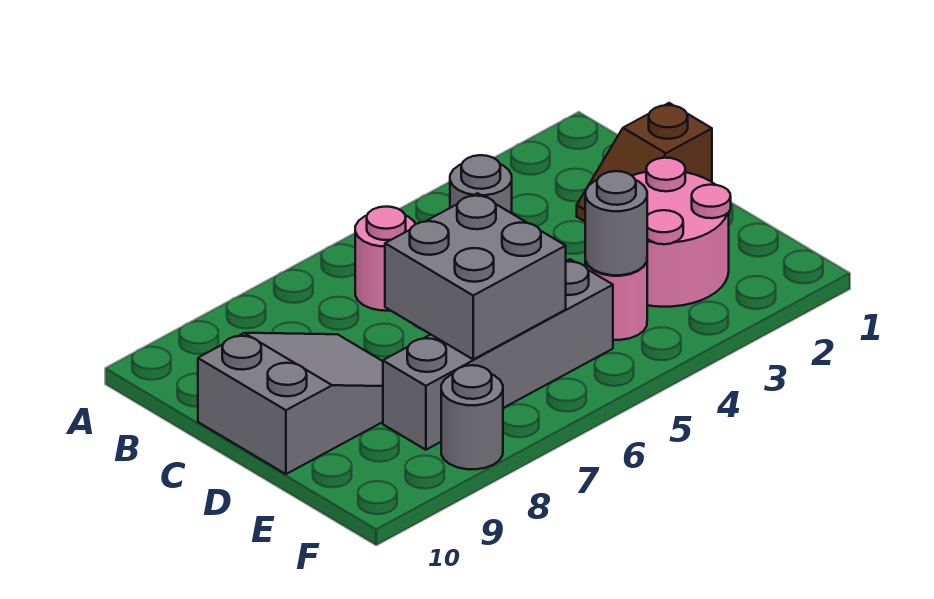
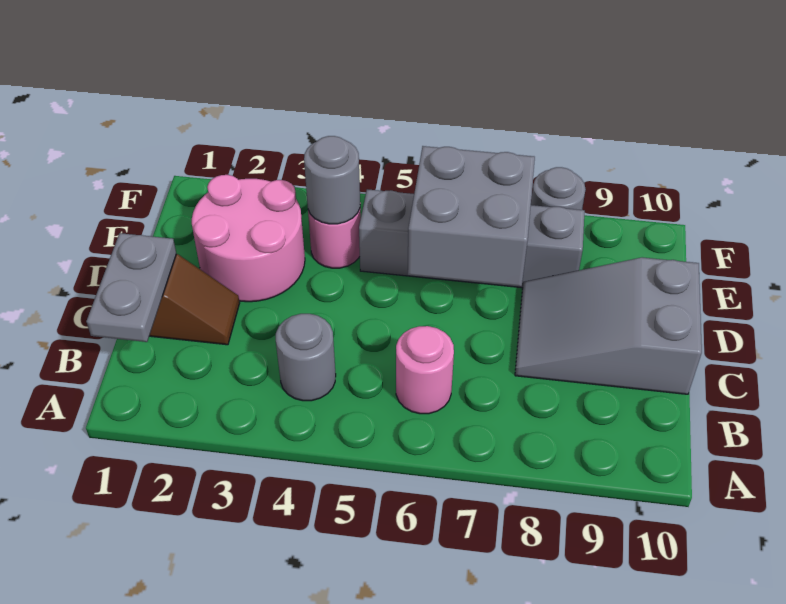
none -> grey 1x2 plate [86,233,176,342]

